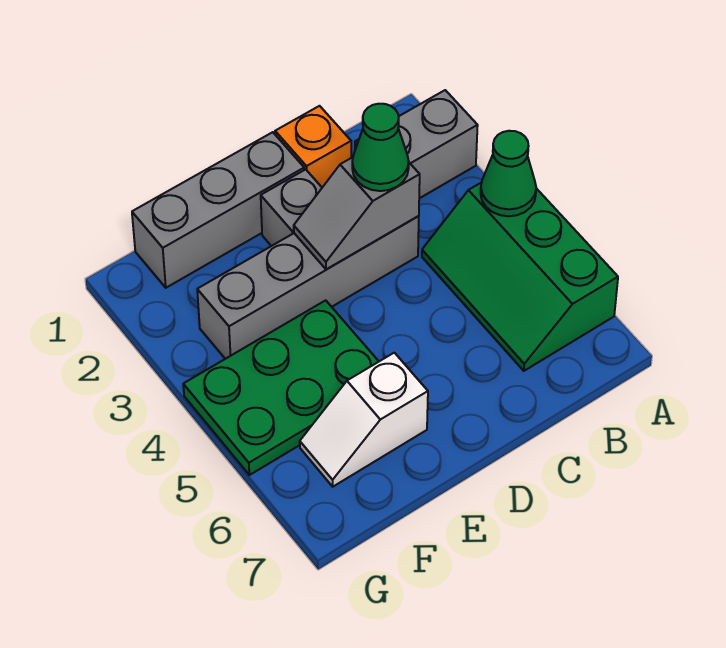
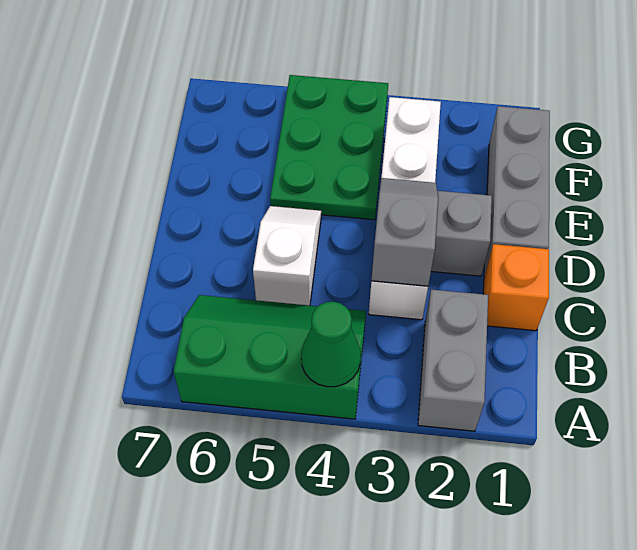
grey 1x4 brick [197,216,419,359] -> white 1x4 brick [369,97,441,320]
green 1x1 cone [352,104,409,191] -> none
white 1x2 slope [300,353,428,487] -> white 1x2 slope moved to [253,206,321,305]

